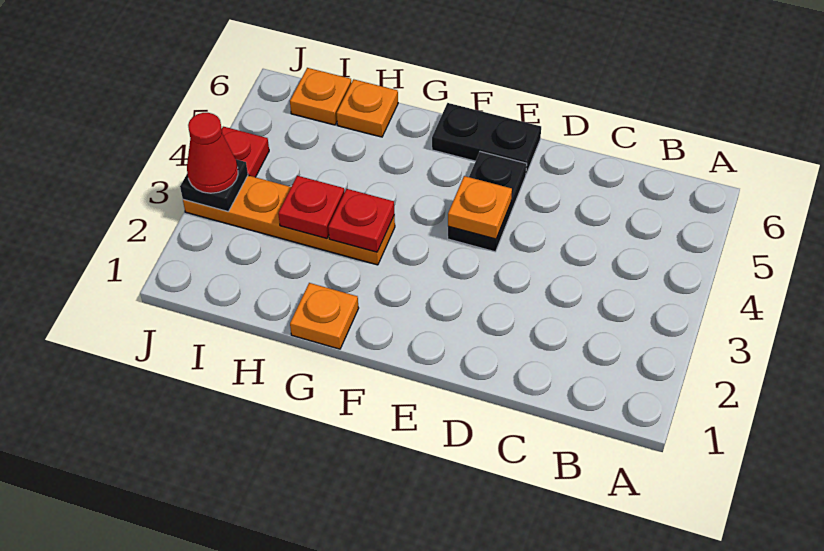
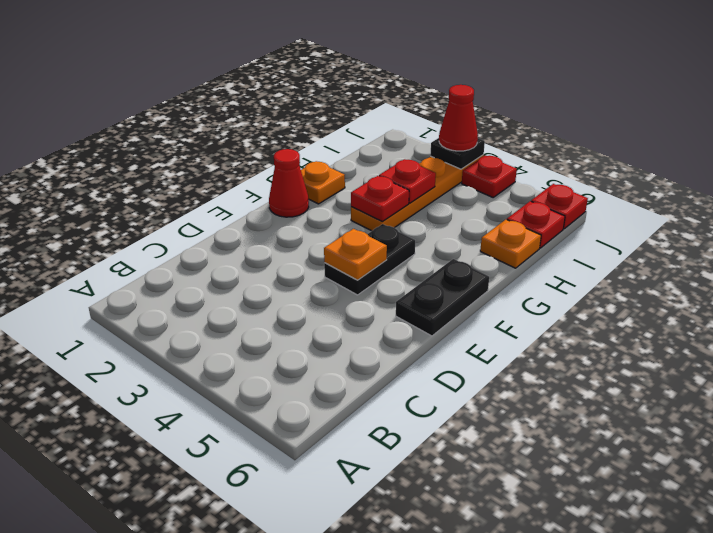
black 1x2 plate [448,152,527,252] -> black 1x2 plate turned to [324,224,415,295]
none -> red 1x1 cone [269,149,309,217]
orange 1x1 plate [290,68,351,125] -> red 1x1 plate [507,201,565,248]
none -> red 1x1 plate [531,184,588,229]

